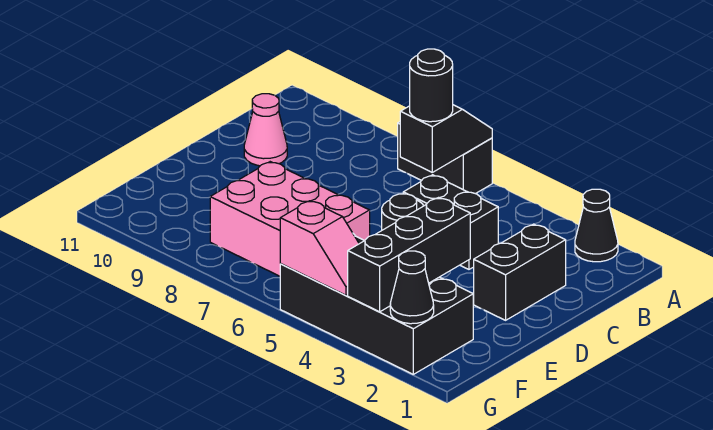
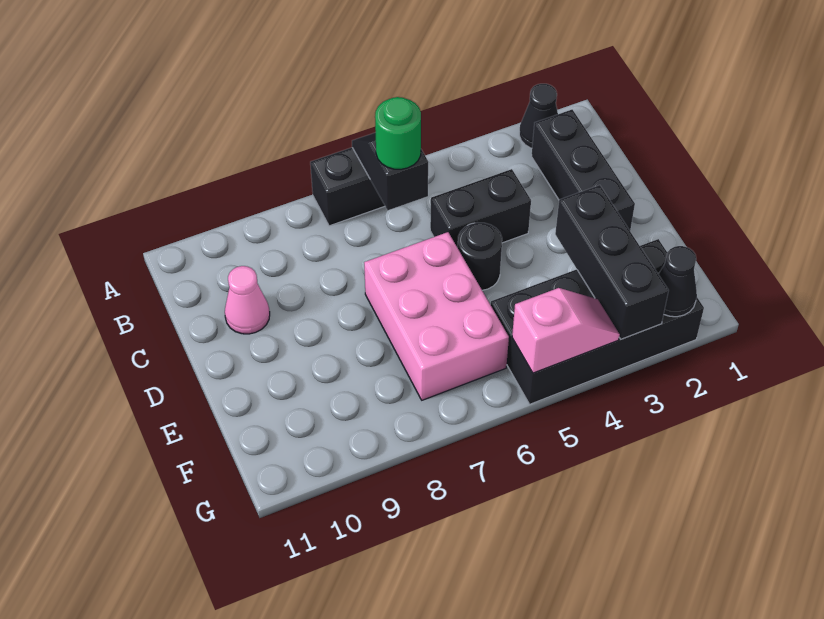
black 1x1 round brick [410,49,453,122] -> green 1x1 round brick [375,97,421,169]
black 1x2 brick [473,224,566,320] -> black 1x3 brick [531,110,635,230]
pink 2x3 brick [210,162,370,276] -> pink 2x3 brick turned to [364,232,509,400]

